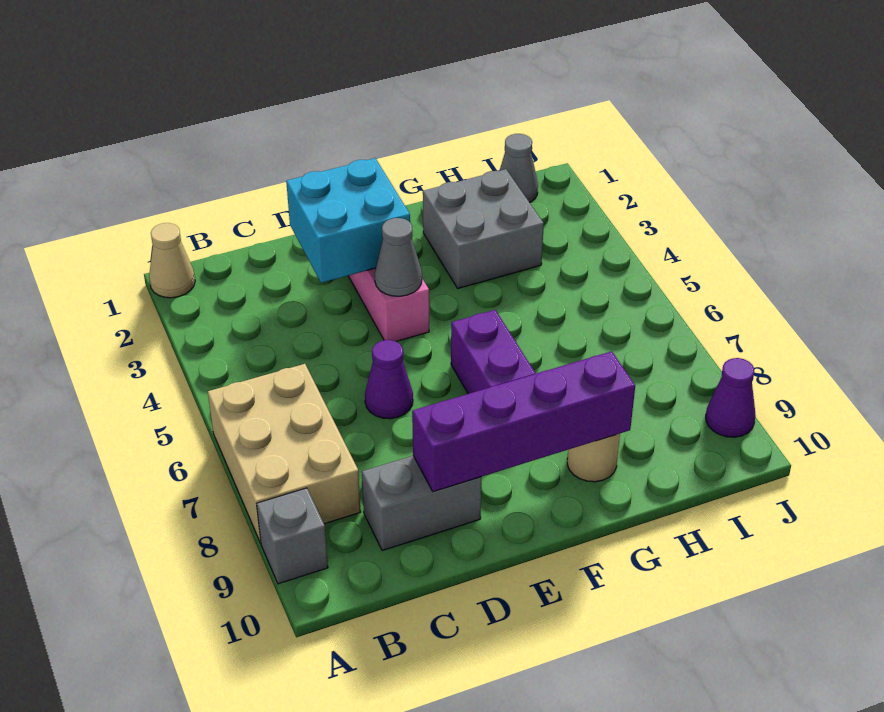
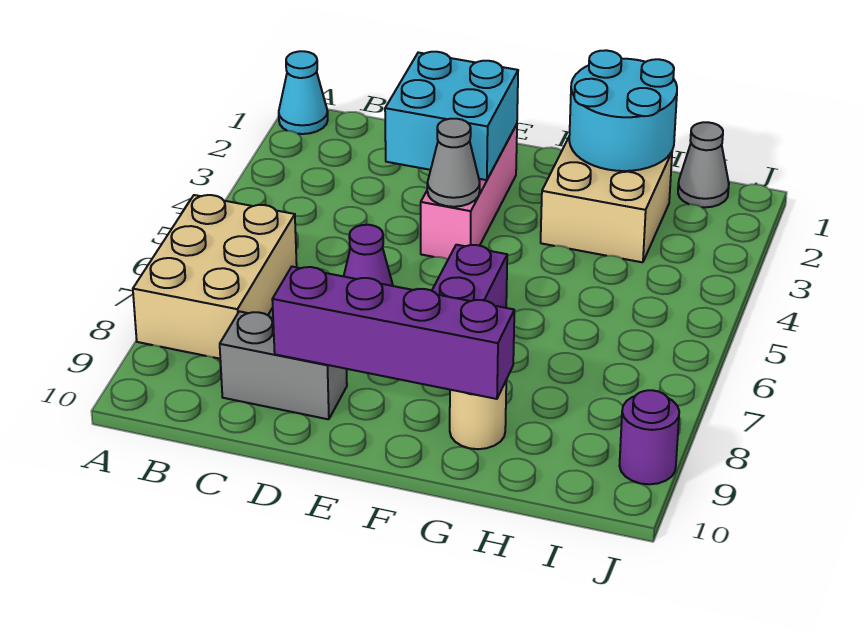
tan 1x1 cone [149,223,195,298] -> cyan 1x1 cone [279,51,328,134]
grey 1x1 brick [257,488,328,584] -> none
none -> cyan 2x2 round brick [569,50,677,171]
grey 2x2 brick [423,169,544,288] -> tan 2x2 brick [541,138,672,262]
purple 1x1 cone [706,358,756,437] -> purple 1x1 round brick [619,390,679,484]

